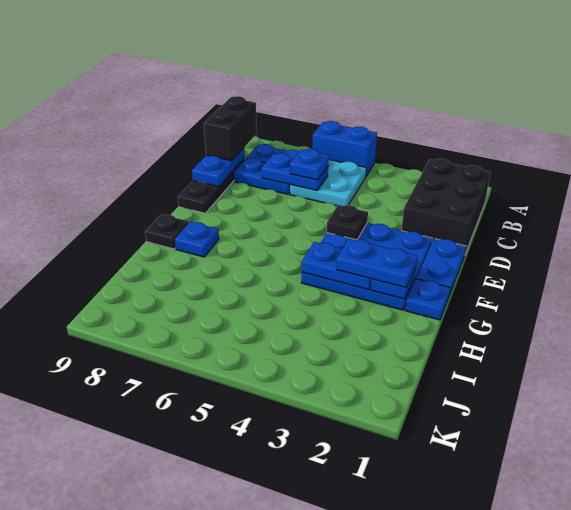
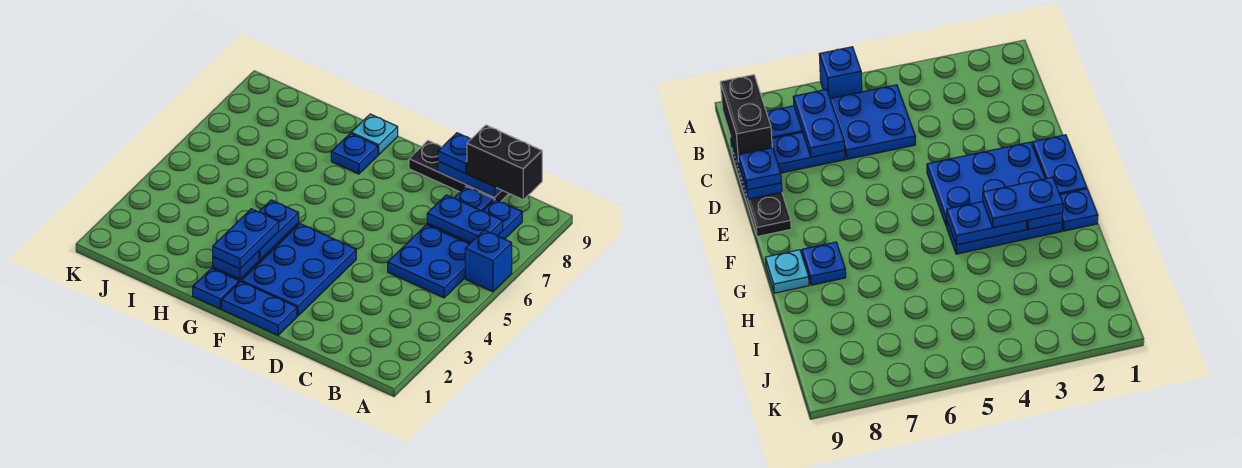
blue 1x2 brick [312,121,377,176] -> blue 1x1 brick [465,230,512,292]
black 2x3 brick [401,159,491,253] -> none
cyan 2x2 plate [290,160,366,206] -> blue 2x2 plate [388,225,469,298]
blue 1x2 plate [261,153,328,191] -> blue 1x2 plate turned to [427,195,503,243]
blue 1x1 plate [290,149,329,180] -> blue 1x1 plate moved to [438,133,471,173]
black 1x1 plate [327,205,368,240] -> none
black 1x1 plate [145,214,189,249] -> cyan 1x1 plate [351,114,398,155]

